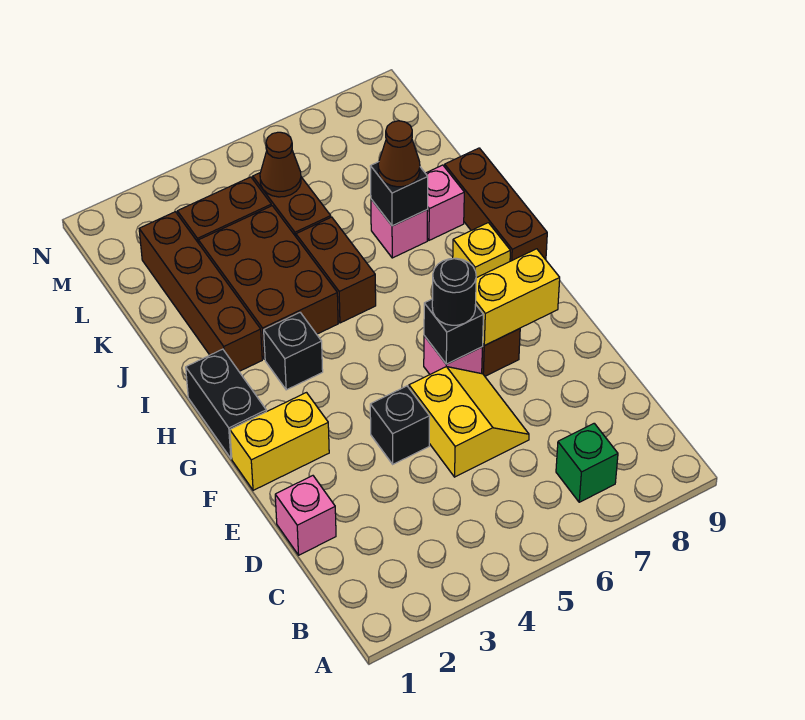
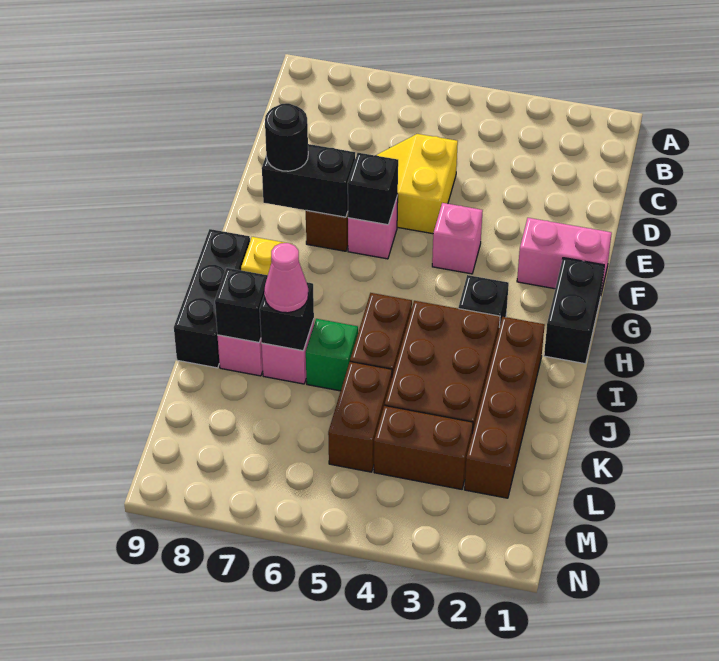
green 1x1 brick [556,423,618,502] -> green 1x1 brick moved to [306,319,358,391]
pink 1x1 brick [275,476,336,555] -> pink 1x1 brick moved to [432,203,483,274]
black 1x1 brick [370,386,430,464] -> black 1x1 brick moved to [215,268,268,343]
yellow 1x2 brick [230,393,329,490] -> pink 1x2 brick [517,218,612,293]
black 1x1 round brick [432,258,476,325] -> black 1x1 round brick moved to [265,103,308,171]
yellow 1x2 brick [476,249,560,346] -> black 1x2 brick [262,144,355,217]
brown 1x3 brick [445,148,547,261] -> black 1x3 brick [174,229,250,368]
brown 1x1 cone [378,121,420,187] -> pink 1x1 cone [264,243,308,313]
brown 1x1 cone [260,132,301,197] -> none

